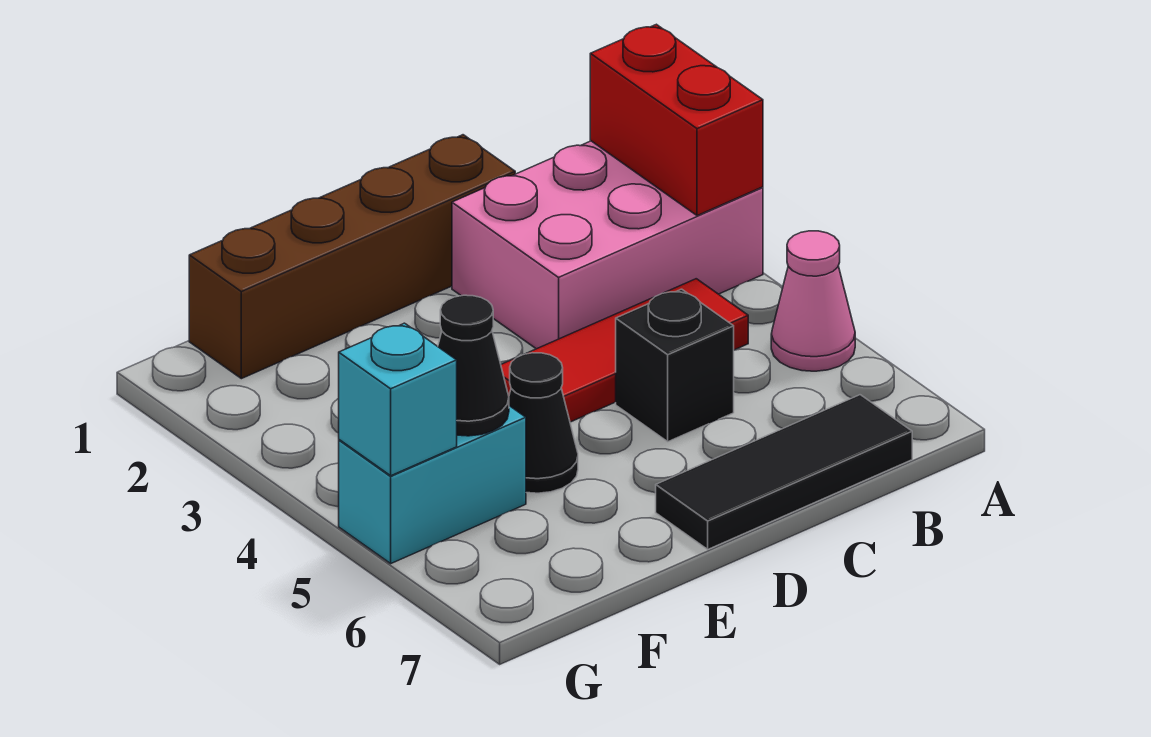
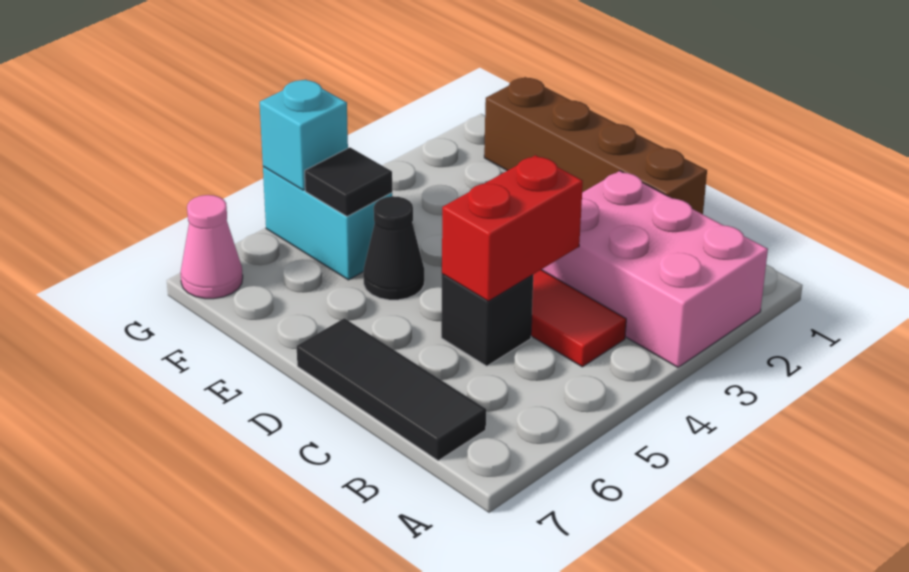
red 1x2 brick [590,24,763,216] -> red 1x2 brick moved to [442,155,583,301]
pink 1x1 cone [771,231,855,371] -> pink 1x1 cone moved to [180,195,243,299]
black 1x1 cone [438,295,509,436] -> black 1x1 tile [305,147,392,216]

